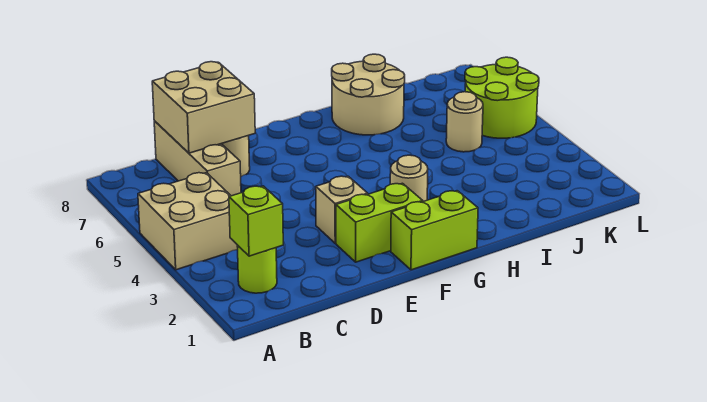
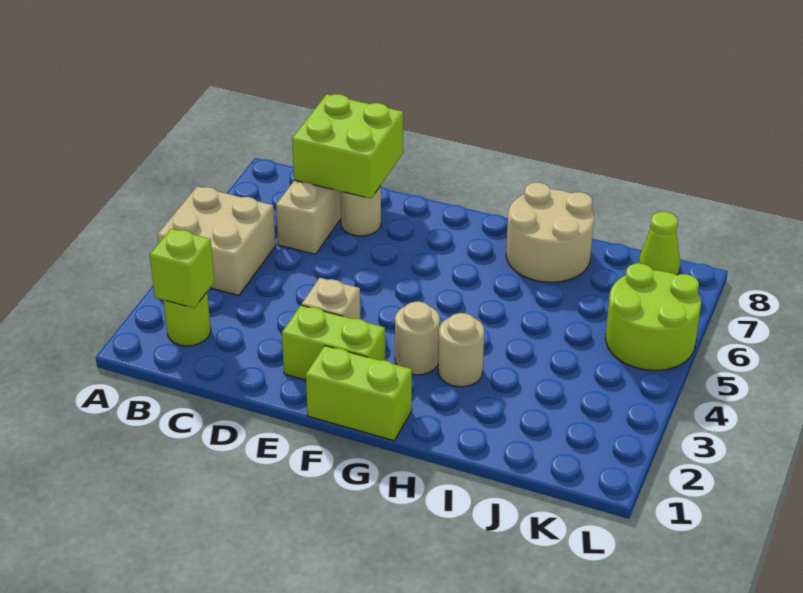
tan 2x2 brick [152,62,255,153] -> lime 2x2 brick [292,94,403,199]
tan 1x1 round brick [446,92,483,152] -> tan 1x1 round brick moved to [438,313,484,387]
none -> lime 1x1 cone [638,212,680,275]

